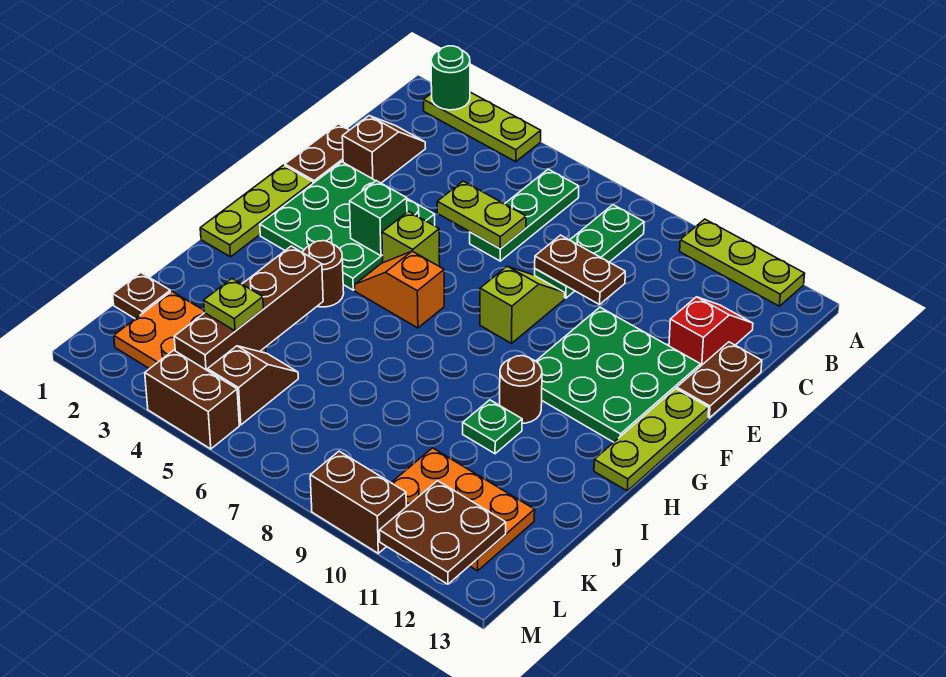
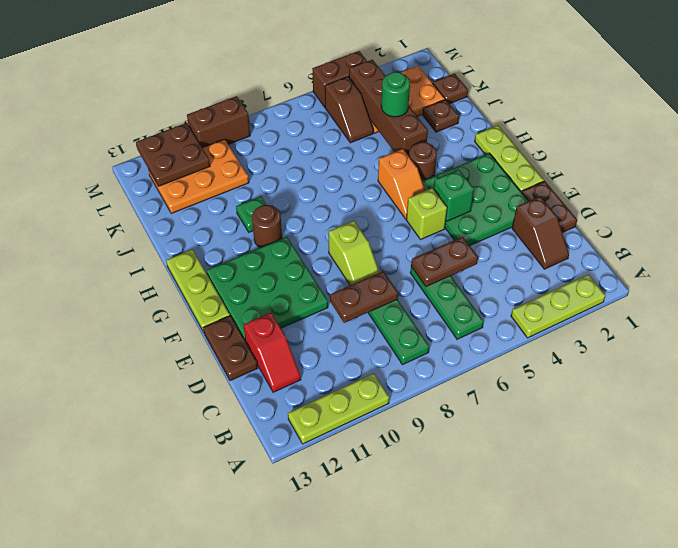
green 1x1 round brick [431,46,470,110] -> green 1x1 round brick moved to [381,72,410,117]
lime 1x2 plate [437,181,526,249] -> brown 1x2 plate [411,237,478,287]
orange 1x2 slope [355,251,444,328] -> orange 1x2 slope turned to [378,149,425,219]
none -> brown 1x1 plate [423,100,459,132]
lime 1x1 plate [204,279,263,331] -> none

